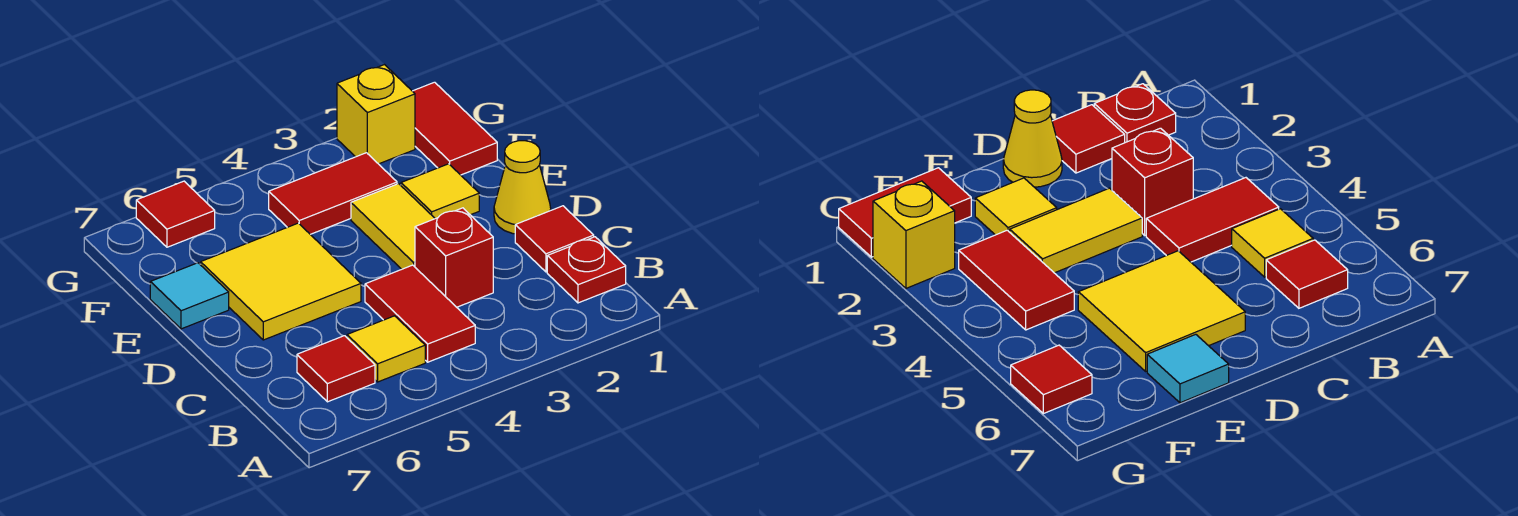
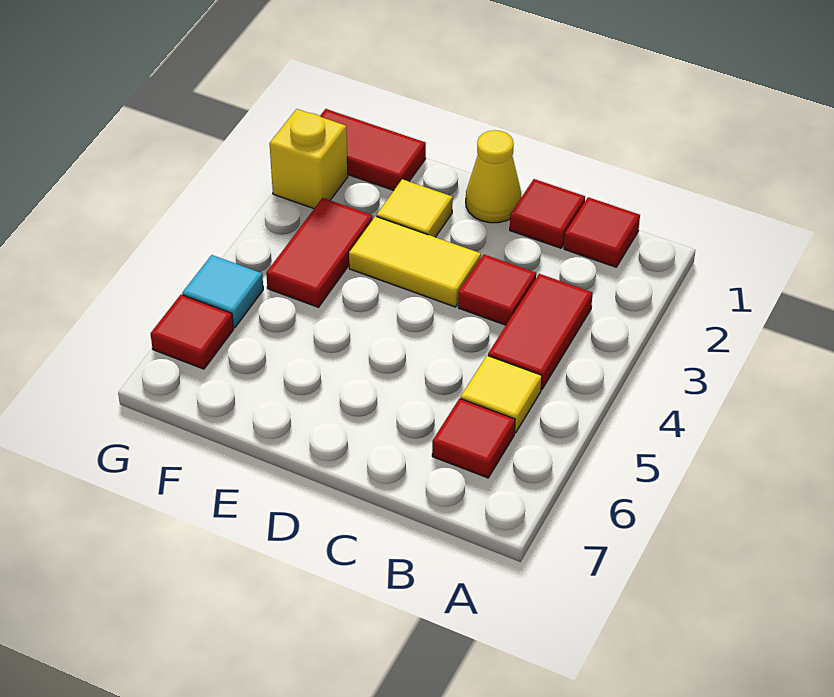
red 1x1 plate [547,237,626,303] -> red 1x1 tile [564,197,640,267]
red 1x2 tile [365,265,475,362] -> red 1x2 tile turned to [488,274,593,389]
red 1x1 brick [415,208,493,307] -> red 1x1 tile [458,254,536,325]
yellow 2x2 tile [201,223,361,340] -> none
cyan 1x1 tile [150,263,229,329] -> cyan 1x1 tile moved to [182,255,263,328]

